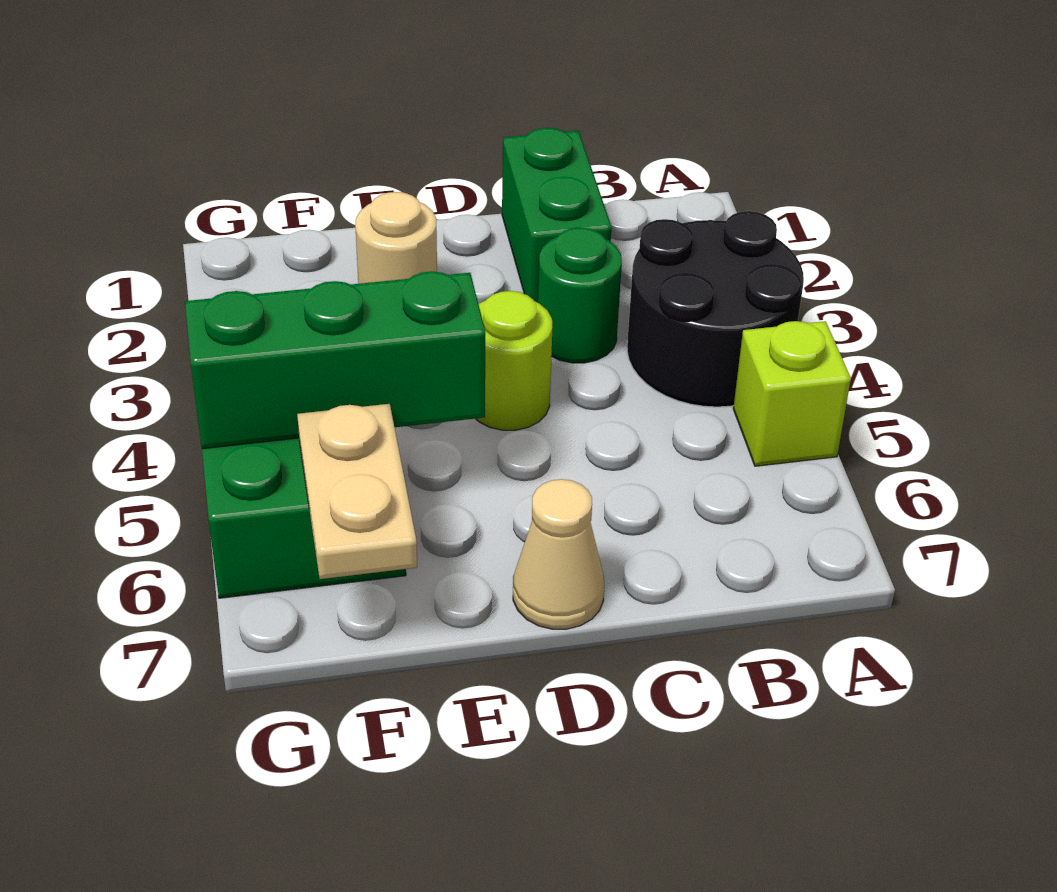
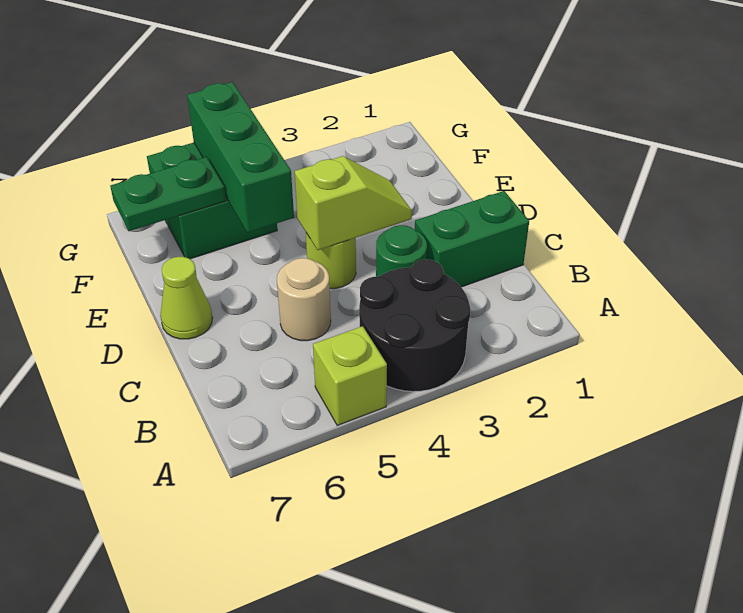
none -> lime 1x2 slope [295,156,412,250]
tan 1x1 cone [513,479,604,629] -> lime 1x1 cone [160,257,212,339]
tan 1x1 round brick [355,192,437,284] -> tan 1x1 round brick moved to [277,258,331,341]
tan 1x2 plate [297,404,417,579] -> green 1x2 plate [110,157,226,231]

